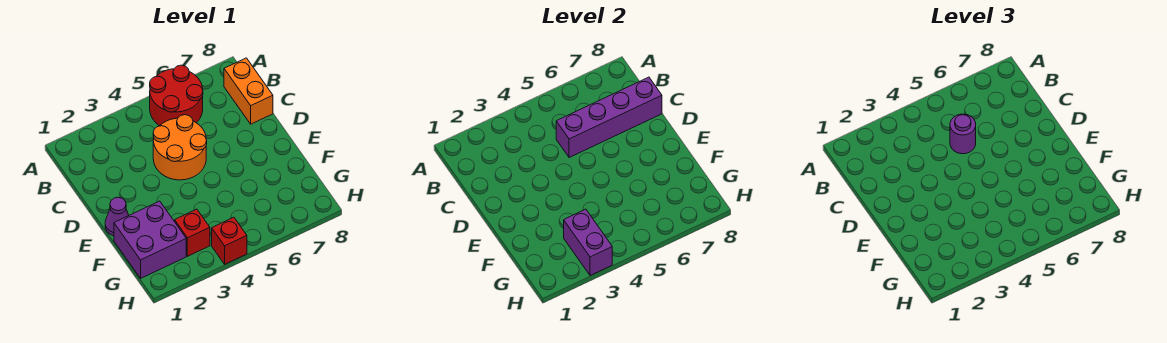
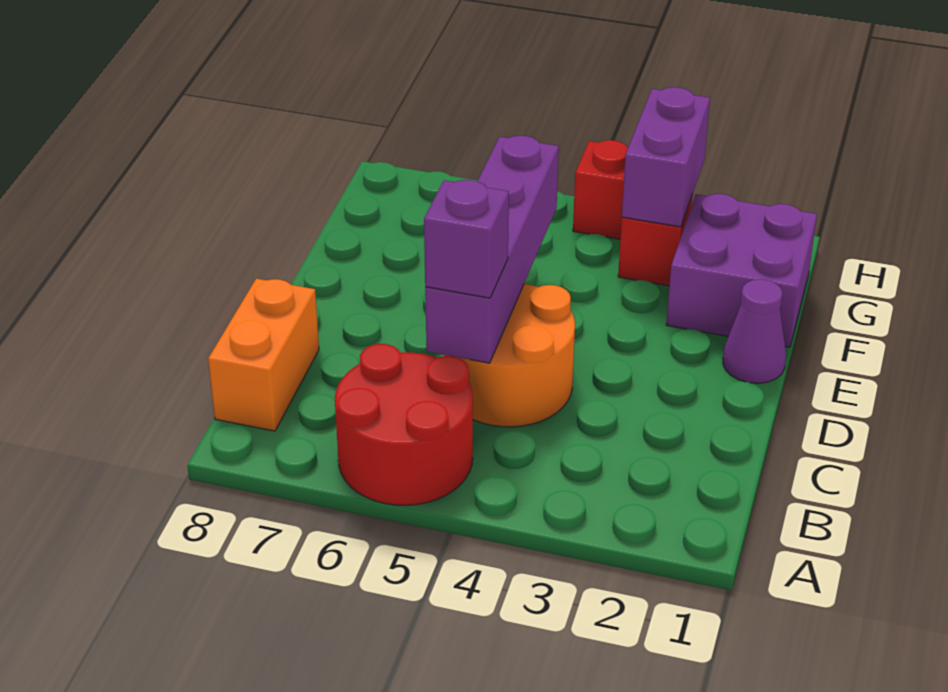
purple 1x4 brick [556,77,662,158] -> purple 1x4 brick turned to [425,136,559,363]
purple 1x1 round brick [950,114,976,154] -> purple 1x1 brick [424,180,509,298]

